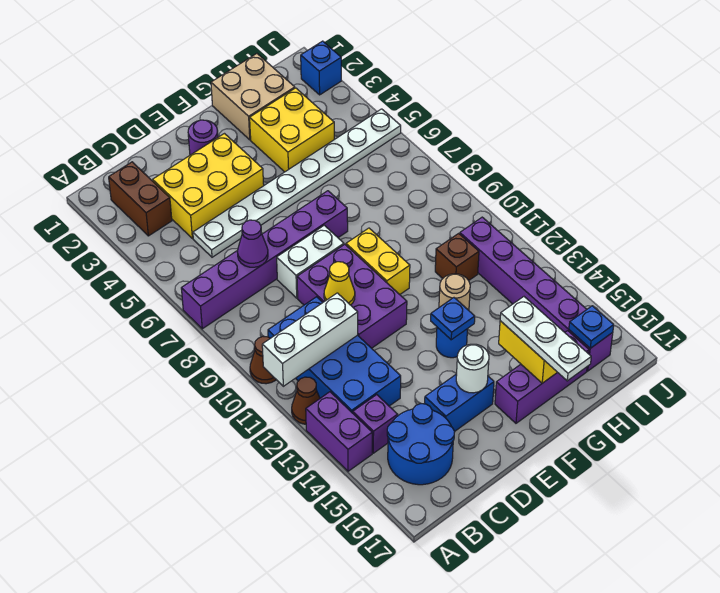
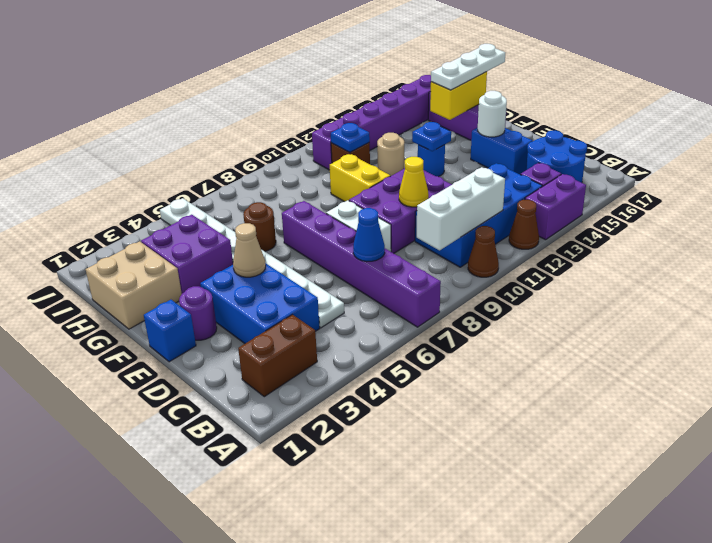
white 1x3 brick [262,293,358,386] -> white 1x3 brick turned to [417,167,505,250]
yellow 2x3 brick [153,134,264,239] -> blue 2x3 brick [200,263,320,343]
purple 1x1 cone [238,220,268,267] -> blue 1x1 cone [353,208,385,262]
none -> tan 1x1 cone [233,223,266,277]
yellow 1x2 brick [346,228,410,294] -> yellow 1x2 brick turned to [330,154,390,202]
yellow 2x2 brick [250,88,334,172] -> purple 2x2 brick [141,215,233,293]
none -> brown 1x1 round brick [243,202,276,251]
blue 1x1 plate [569,306,614,348] -> blue 1x1 plate moved to [331,123,370,152]
blue 1x1 brick [301,41,341,95] -> blue 1x1 brick moved to [144,300,196,362]

